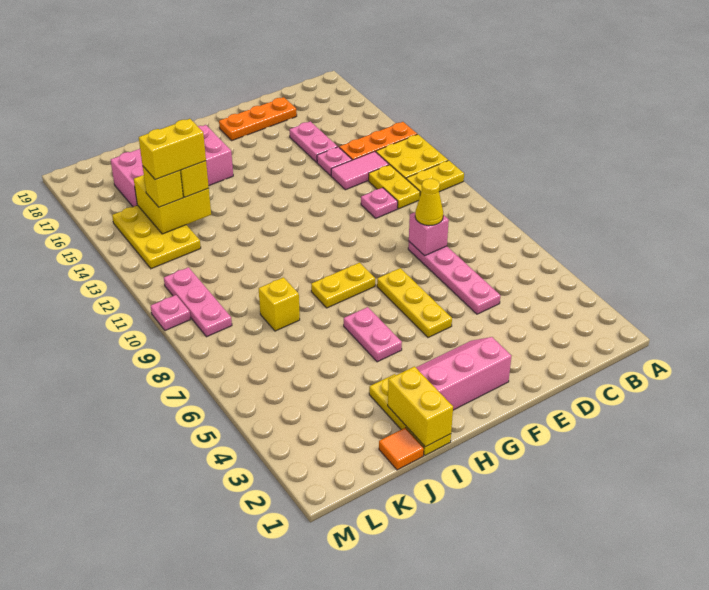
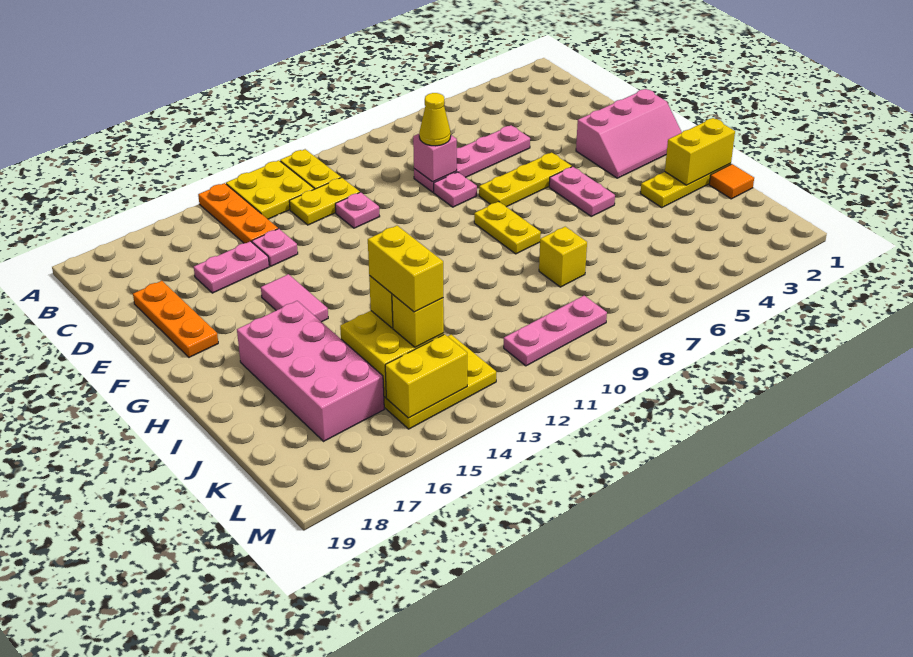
pink 1x2 tile [331,151,389,190] -> pink 1x2 tile moved to [261,274,328,322]
pink 2x3 slope [416,337,512,410] -> pink 2x3 slope turned to [576,89,682,178]
pink 1x2 plate [344,307,402,362] -> pink 1x2 plate turned to [549,167,615,216]
none -> yellow 1x2 brick [385,334,467,418]
pink 1x1 plate [151,295,191,331] -> pink 1x1 plate moved to [434,172,477,207]

